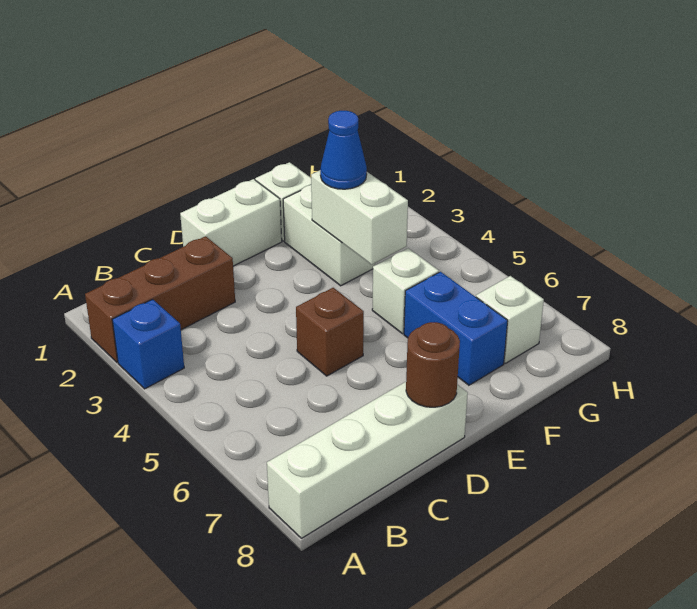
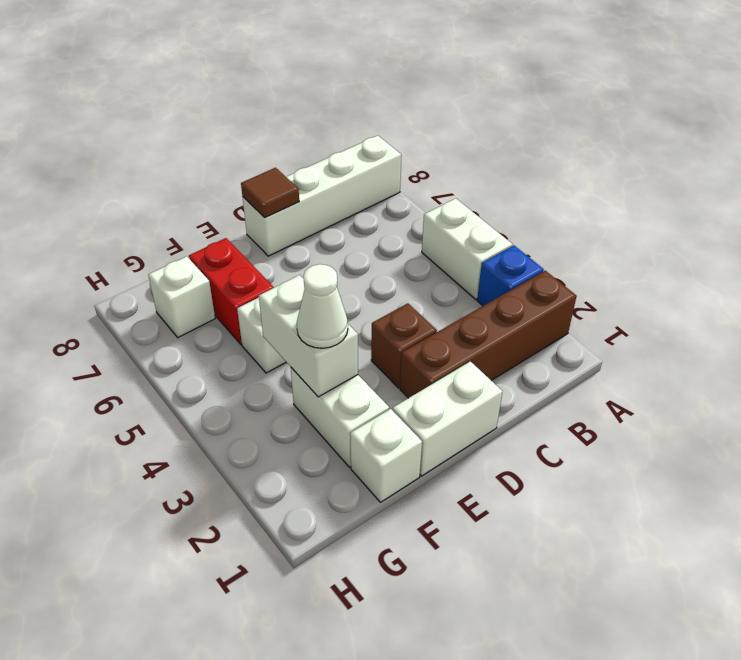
brown 1x3 brick [85,236,235,362] -> brown 1x4 brick [400,271,577,398]
none -> white 1x2 brick [422,198,513,299]
brown 1x1 brick [296,288,364,376] -> brown 1x1 brick moved to [371,303,437,388]
brown 1x1 round brick [406,322,460,407] -> brown 1x1 tile [241,168,299,218]
blue 1x1 cone [320,111,367,189] -> white 1x1 cone [297,264,348,348]
blue 1x2 brick [404,272,508,385] -> red 1x2 brick [189,238,274,345]

